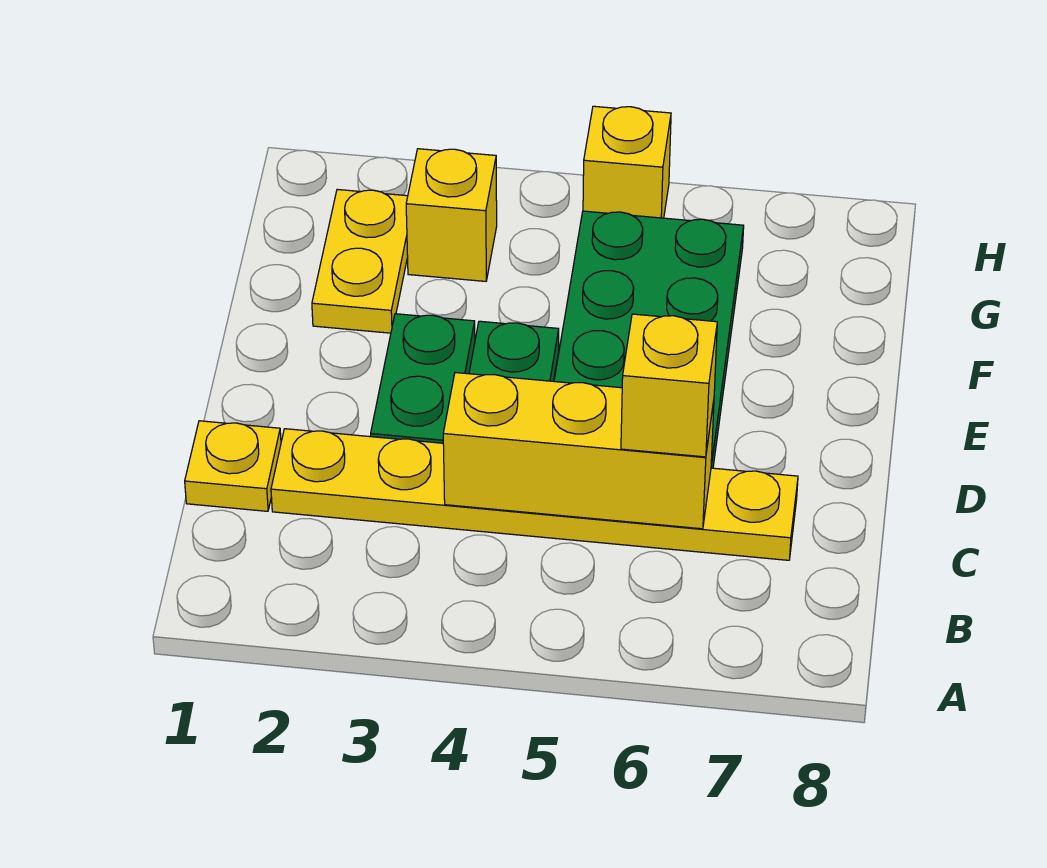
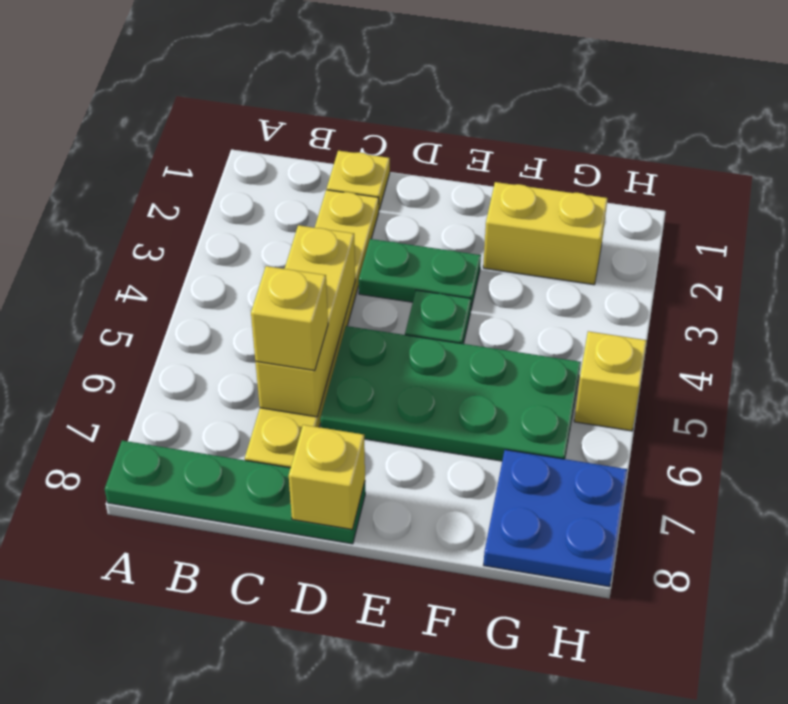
none -> green 1x4 plate [105,441,365,544]
yellow 1x2 plate [312,189,408,333] -> yellow 1x2 brick [483,182,608,285]
yellow 1x1 brick [406,149,497,281] -> yellow 1x1 brick moved to [289,425,365,530]
none -> blue 2x2 plate [484,450,627,587]

